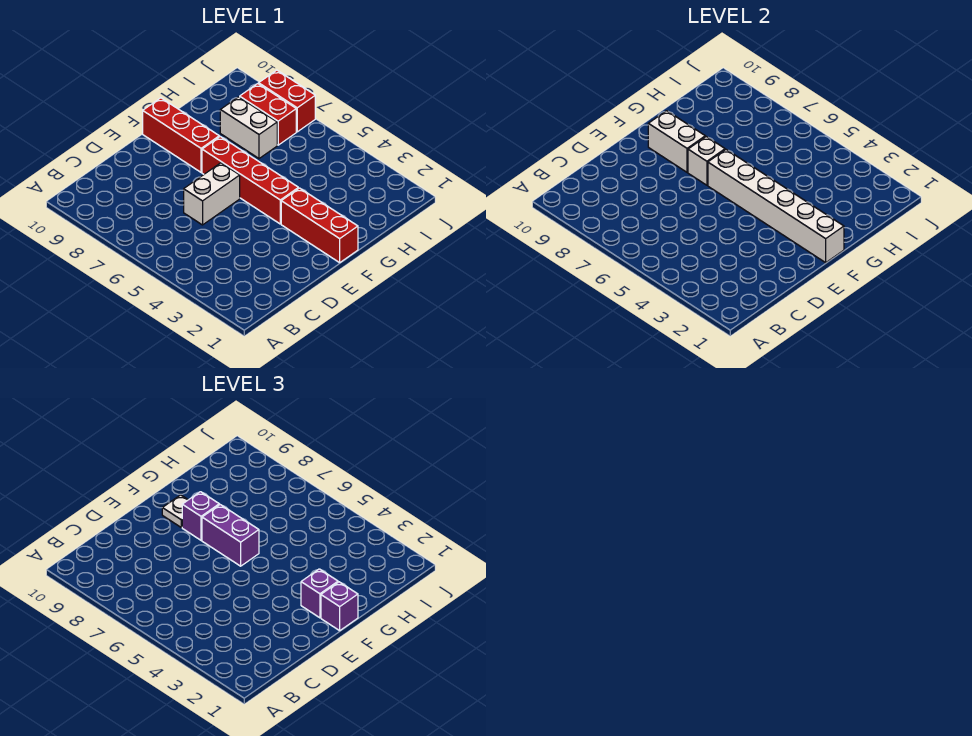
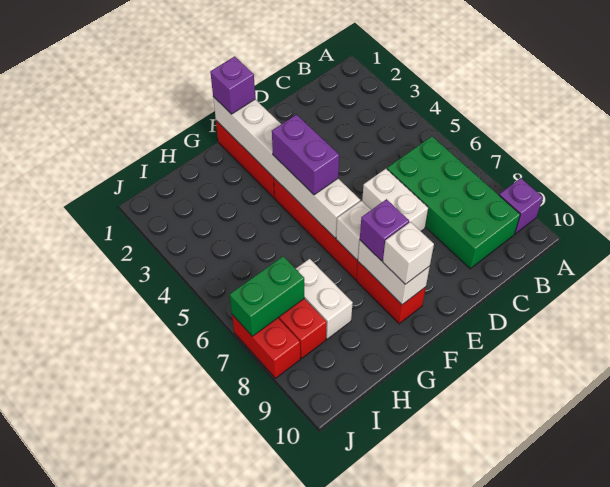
none -> green 2x4 brick [387,136,520,269]
white 1x2 brick [184,163,240,225] -> white 1x2 brick turned to [362,169,428,231]
purple 1x1 brick [301,569,338,618] -> purple 1x1 brick moved to [499,178,543,234]
purple 1x2 brick [202,505,259,566] -> purple 1x2 brick moved to [272,115,339,195]
red 1x3 brick [143,98,219,172] -> red 1x2 brick [356,262,426,324]
white 1x1 plate [162,495,188,527] -> white 1x1 brick [383,222,434,284]
none -> green 1x2 brick [230,256,304,336]

